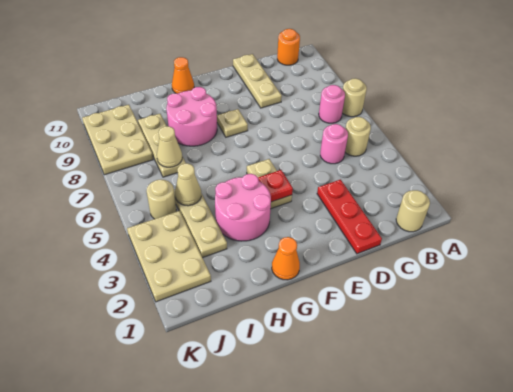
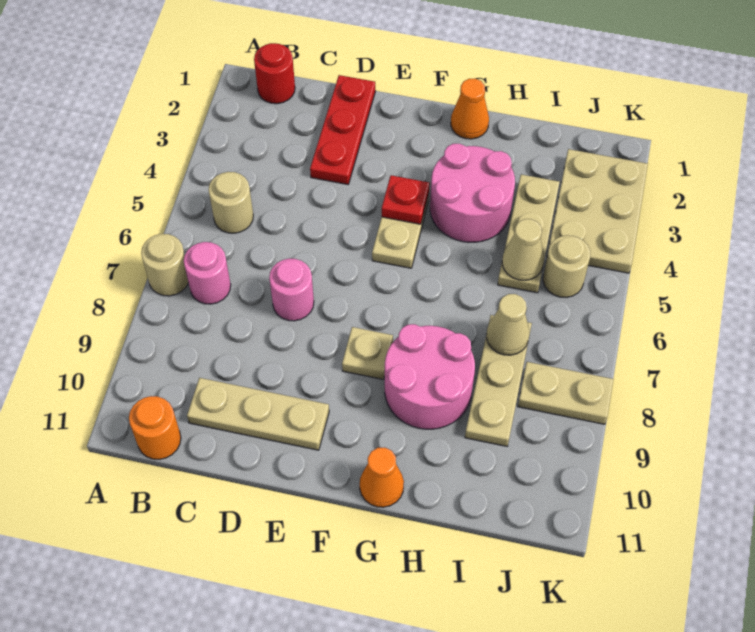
tan 1x1 round brick [396,190,430,232] -> red 1x1 round brick [254,43,295,104]
pink 1x1 round brick [320,124,348,164] -> pink 1x1 round brick moved to [269,259,314,321]
tan 1x3 plate [233,54,282,108] -> tan 1x3 plate turned to [187,378,329,450]
tan 2x3 plate [82,105,153,175] -> tan 1x2 plate [518,362,613,424]

